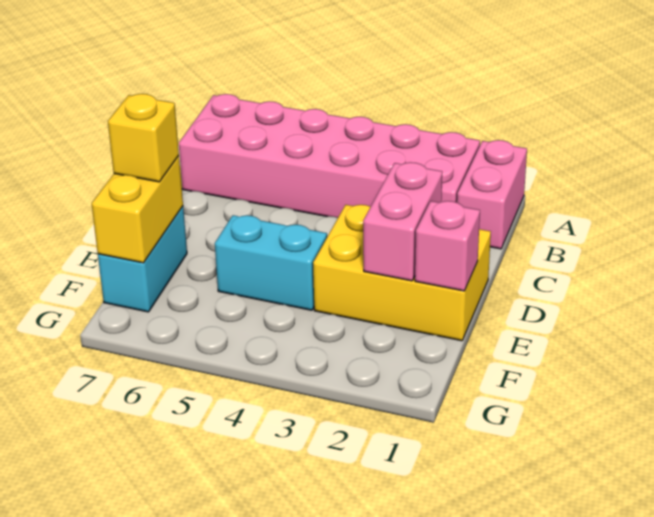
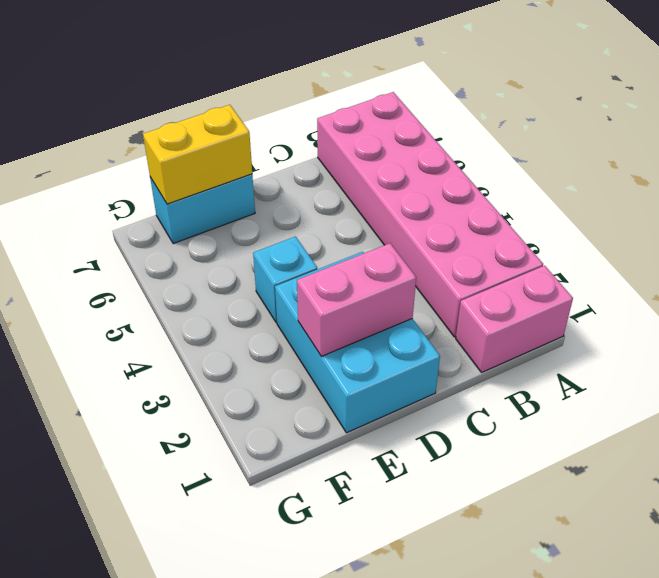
yellow 2x3 brick [313,205,491,341] -> cyan 2x3 brick [275,252,440,433]
pink 1x1 brick [415,201,480,291] -> none
cyan 1x2 brick [215,215,327,310] -> cyan 1x1 brick [253,237,317,323]
yellow 1x1 brick [108,94,179,182] -> none

